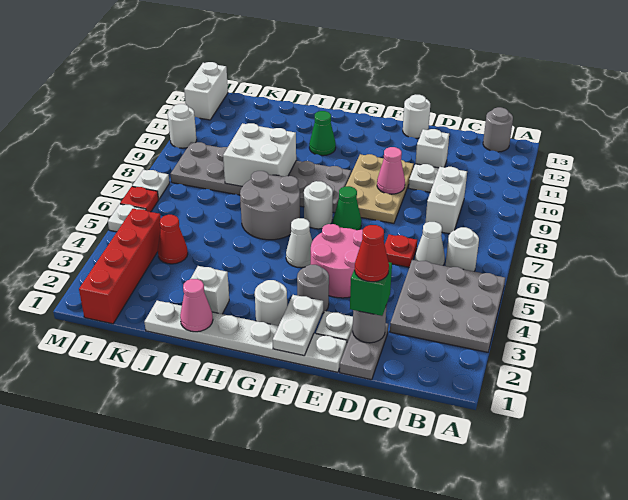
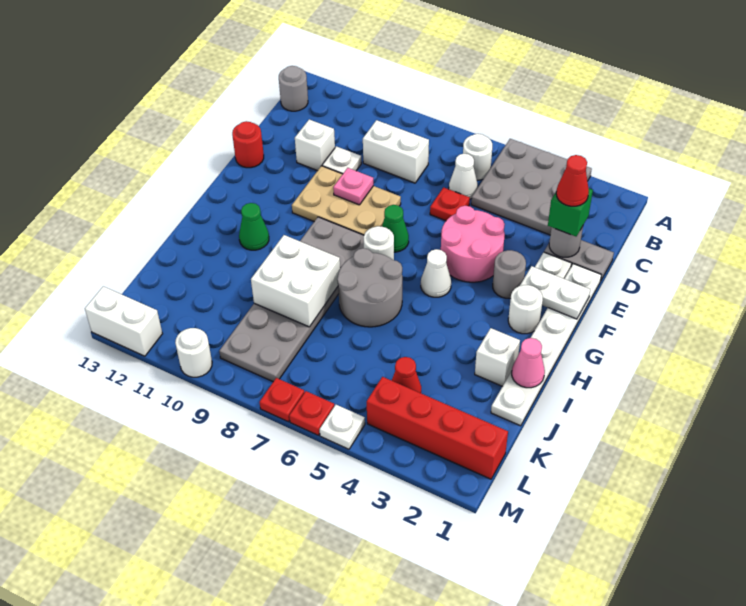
pink 1x1 cone [377,147,405,194] -> pink 1x1 plate [333,168,373,205]
white 1x1 round brick [403,95,430,138] -> red 1x1 round brick [232,121,264,168]
white 1x1 plate [132,170,170,199] -> red 1x1 plate [260,378,305,422]

